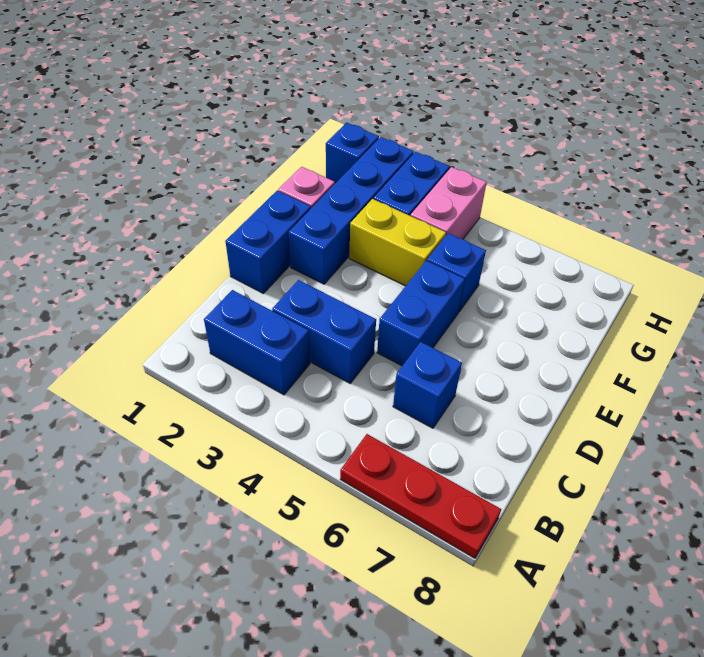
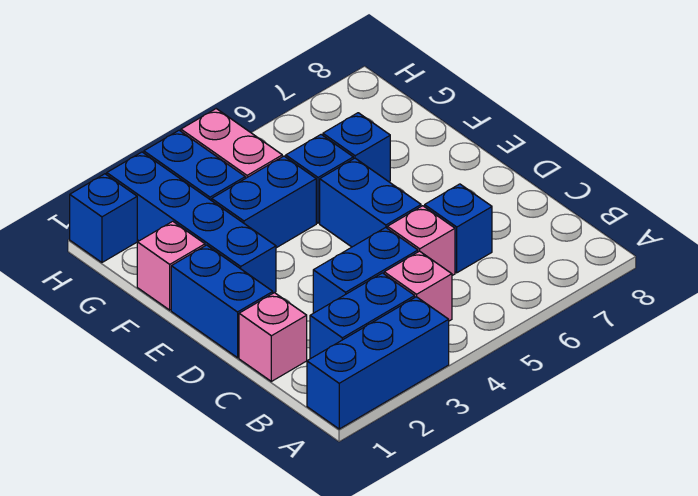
none -> blue 1x3 brick [307,297,449,429]
red 1x3 plate [340,434,501,558] -> none
none -> pink 1x1 brick [384,251,452,321]
none -> pink 1x1 brick [239,293,307,381]
none -> pink 1x1 brick [387,206,455,276]
yellow 1x2 brick [349,199,446,286] -> blue 1x2 brick [212,156,316,248]
none -> blue 1x1 brick [323,113,390,182]

